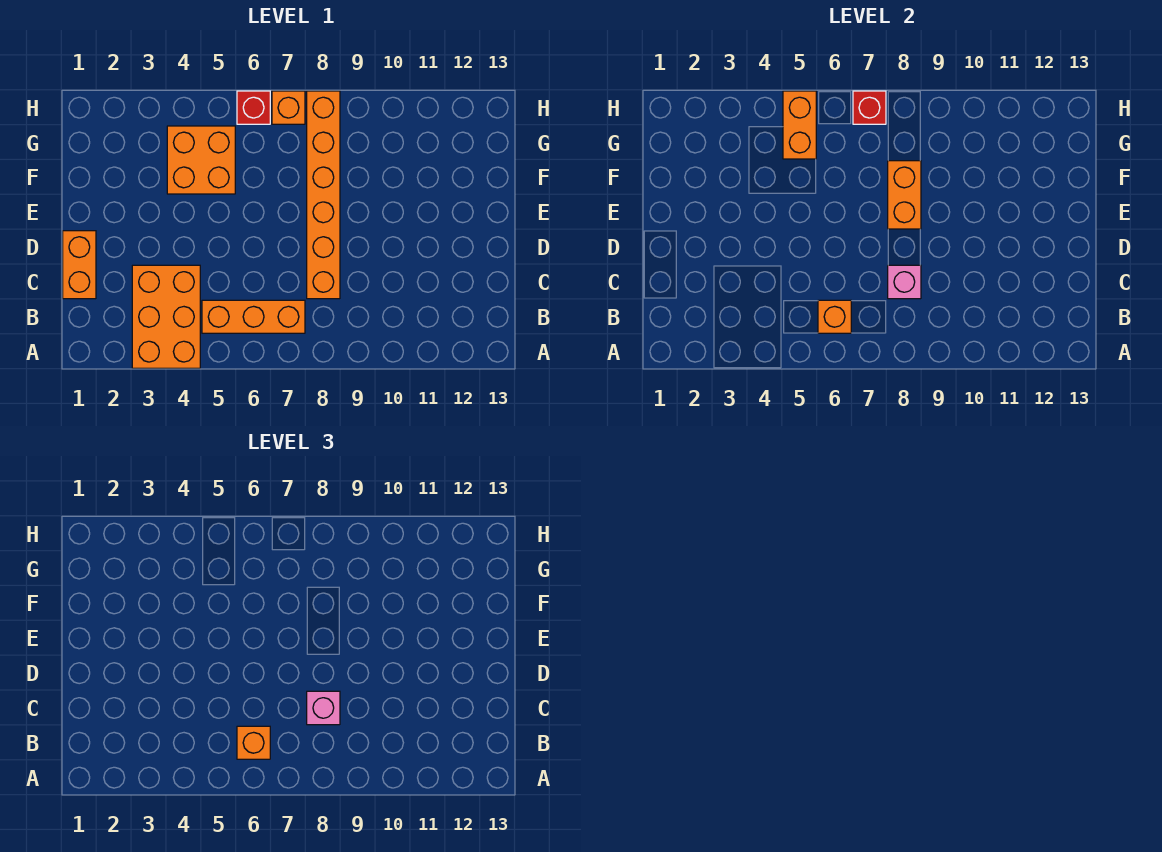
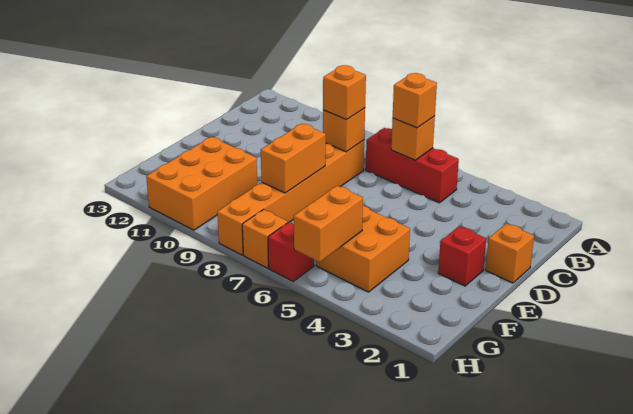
orange 2x3 brick [132,265,200,368] -> orange 2x3 brick moved to [146,137,257,230]
orange 1x3 brick [202,300,305,333] -> red 1x3 brick [366,128,459,203]
orange 1x2 brick [63,231,96,299] -> orange 1x1 brick [486,223,534,283]
pink 1x1 brick [888,265,921,299] -> orange 1x1 brick [323,108,365,152]
pink 1x1 brick [307,691,340,725] -> orange 1x1 brick [323,65,366,120]
red 1x1 brick [853,91,886,124] -> red 1x1 brick moved to [438,226,486,286]

